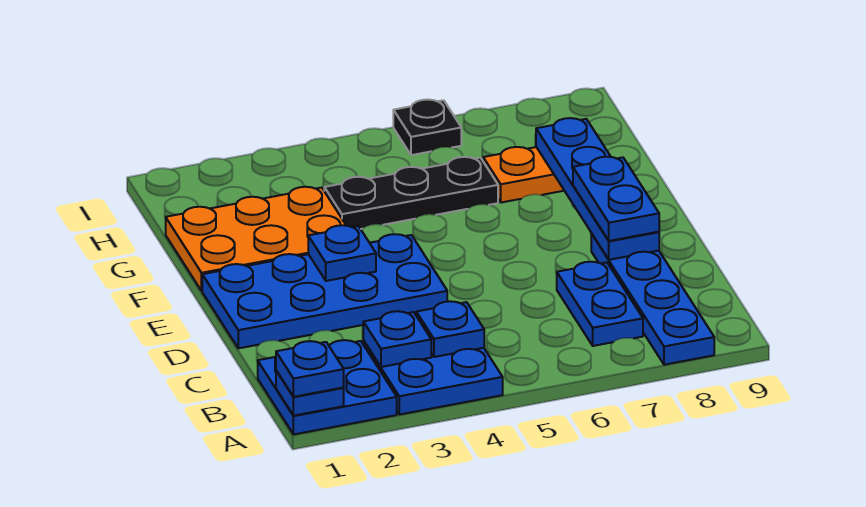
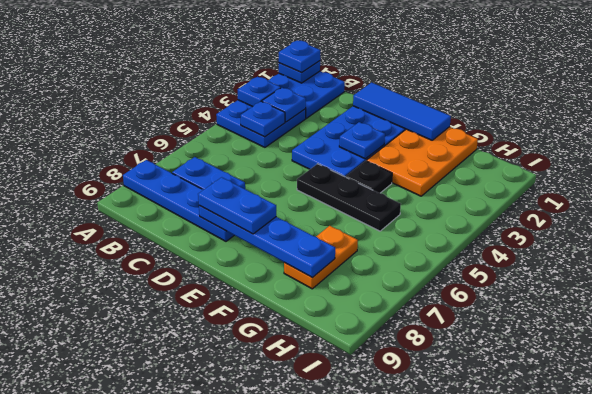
none -> blue 1x1 plate [237,77,281,107]
none -> blue 1x3 tile [353,82,451,140]
black 1x3 plate [324,157,498,229] -> black 1x3 plate turned to [297,164,401,231]
black 1x1 plate [393,99,461,155] -> black 1x1 plate moved to [346,161,392,193]

